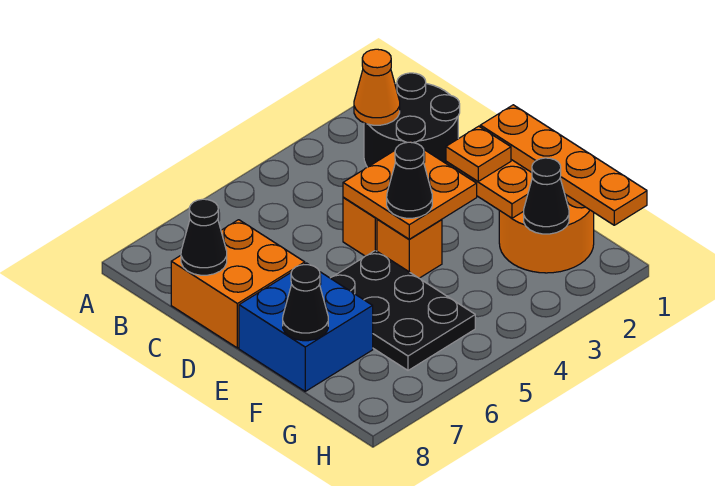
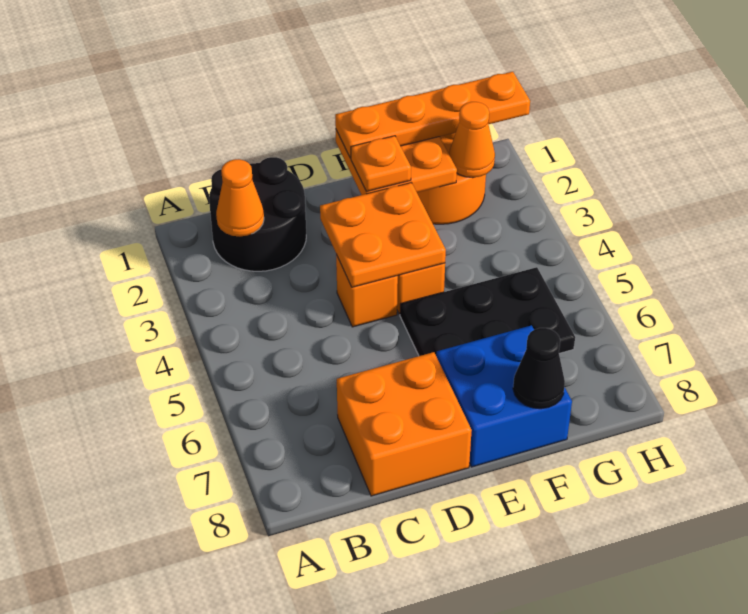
black 1x1 cone [181,199,227,275] -> none
black 1x1 cone [387,142,432,218] -> none
black 1x1 cone [524,158,569,234] -> orange 1x1 cone [449,102,495,178]

